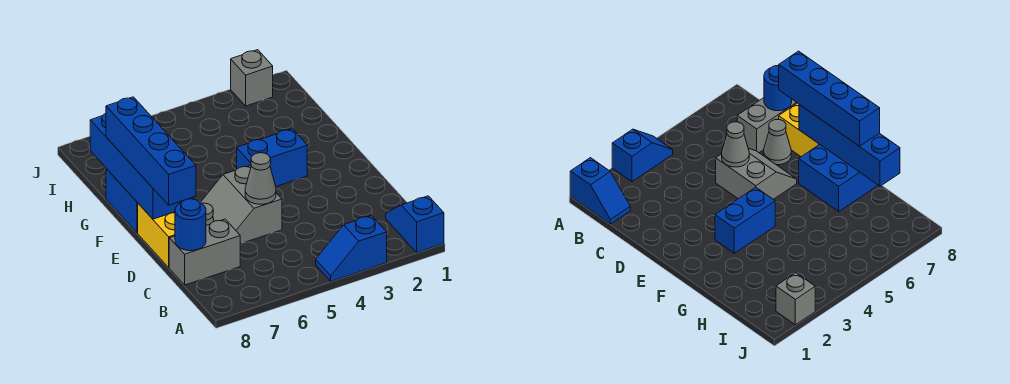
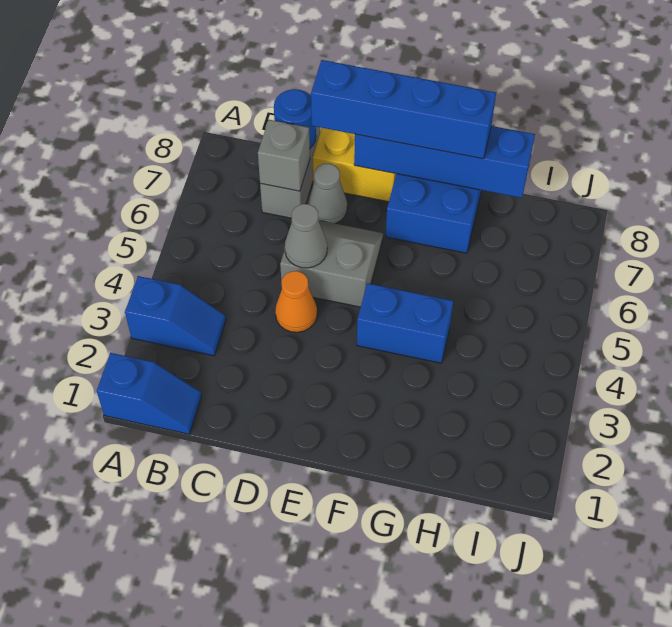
blue 1x2 slope [316,216,387,281] -> blue 1x2 slope turned to [125,276,226,356]
none -> orange 1x1 cone [275,271,317,332]
blue 1x2 brick [237,129,307,186] -> blue 1x2 brick turned to [357,283,453,363]
grey 1x1 brick [231,50,273,106] -> grey 1x1 brick moved to [258,120,310,191]

